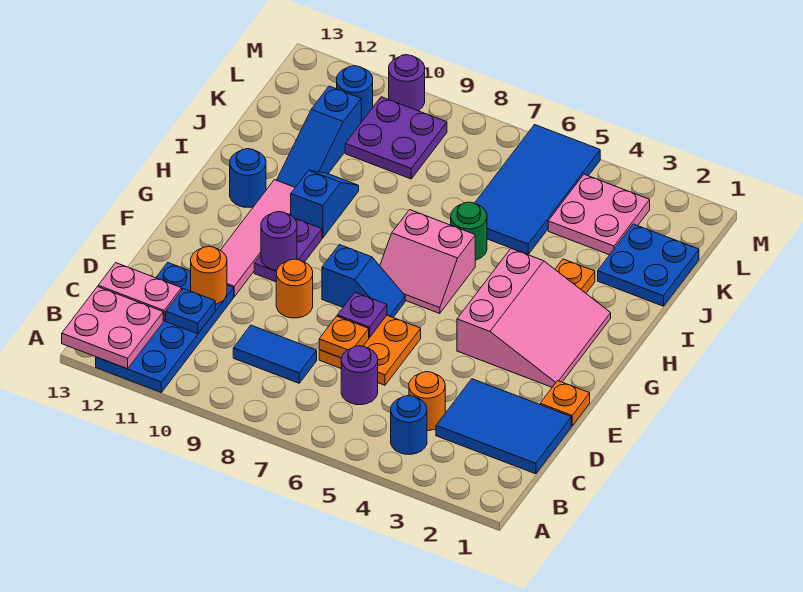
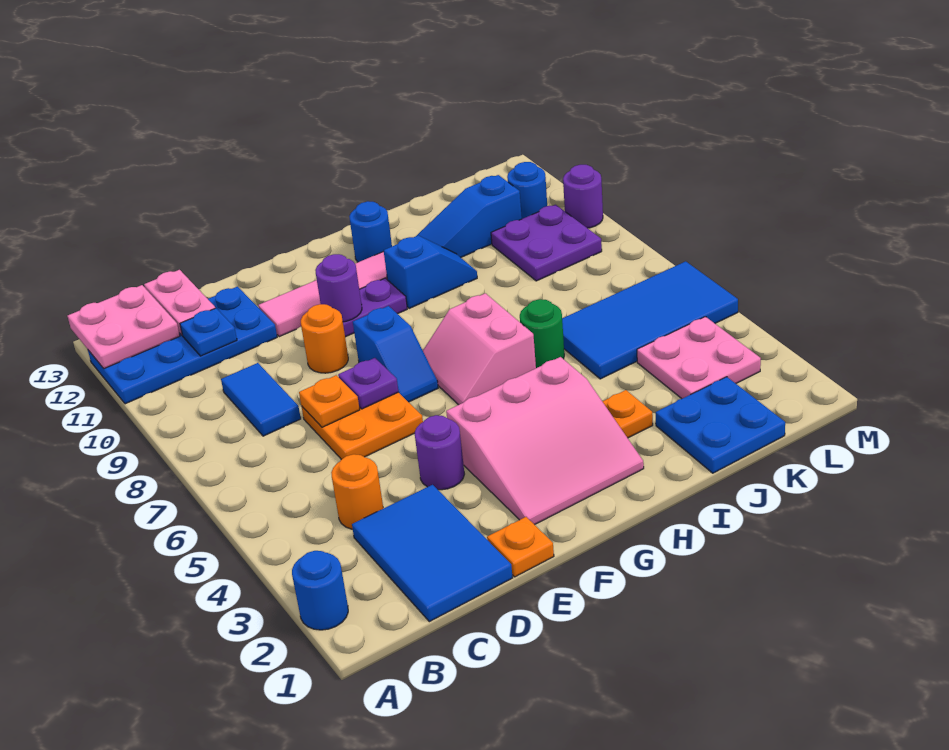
blue 1x1 round brick [391,396,427,454] -> blue 1x1 round brick moved to [292,551,348,630]
purple 1x1 round brick [341,346,378,405] -> purple 1x1 round brick moved to [415,415,464,490]
orange 1x1 round brick [191,246,227,304] -> none

